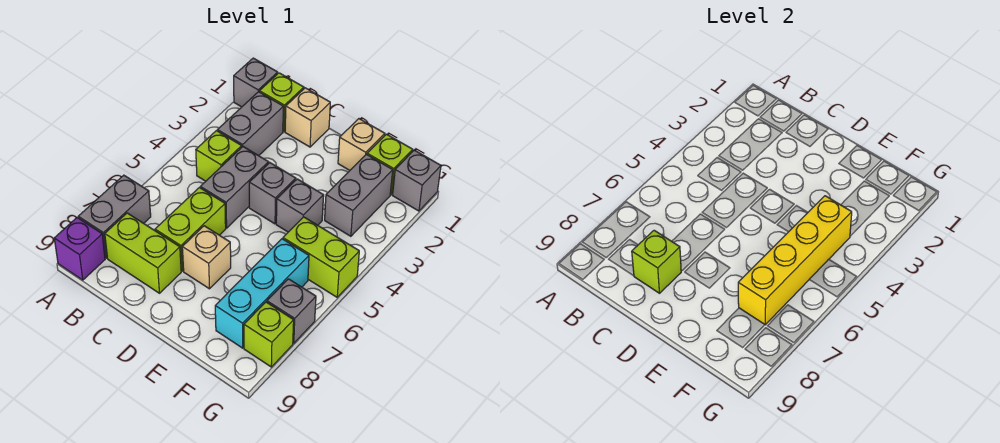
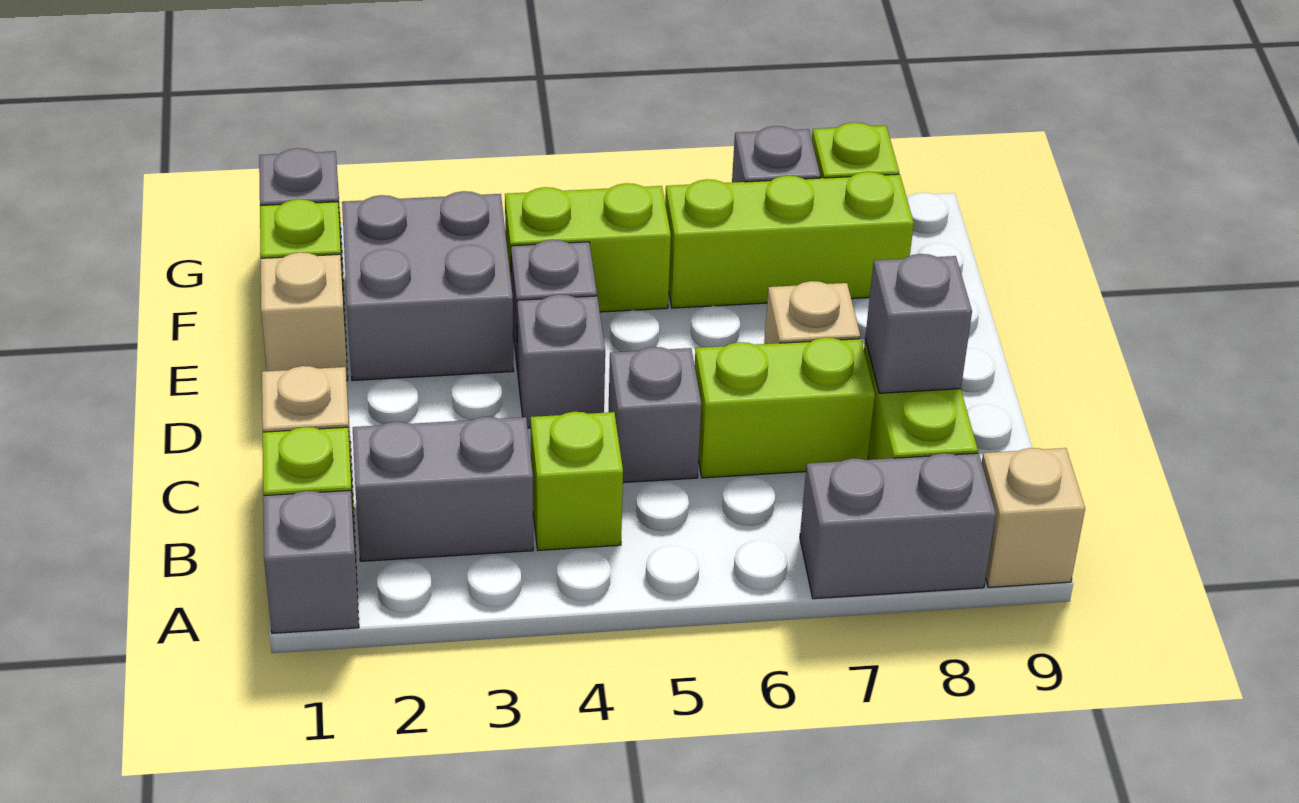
purple 1x1 brick [54,218,105,280] -> tan 1x1 brick [982,448,1085,587]
grey 1x2 brick [200,147,269,228] -> grey 1x1 brick [609,347,702,483]
lime 1x1 brick [632,230,681,293] -> grey 1x1 brick [865,254,972,393]
grey 1x2 brick [325,154,393,236] -> grey 2x2 brick [342,191,513,380]
yellow 1x4 brick [738,196,852,325] -> none
lime 1x2 brick [283,217,359,297] -> lime 1x2 brick turned to [505,183,671,312]
cyan 1x3 brick [215,239,309,348] -> lime 1x3 brick [665,172,914,308]

